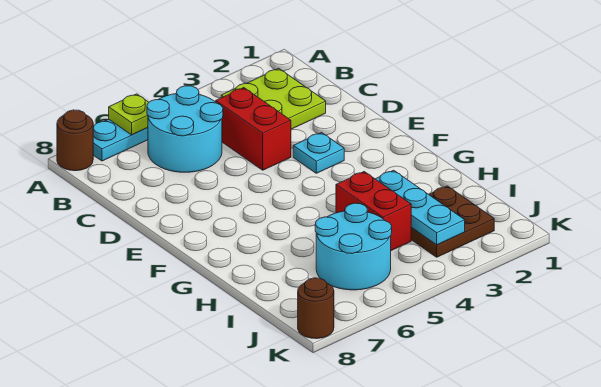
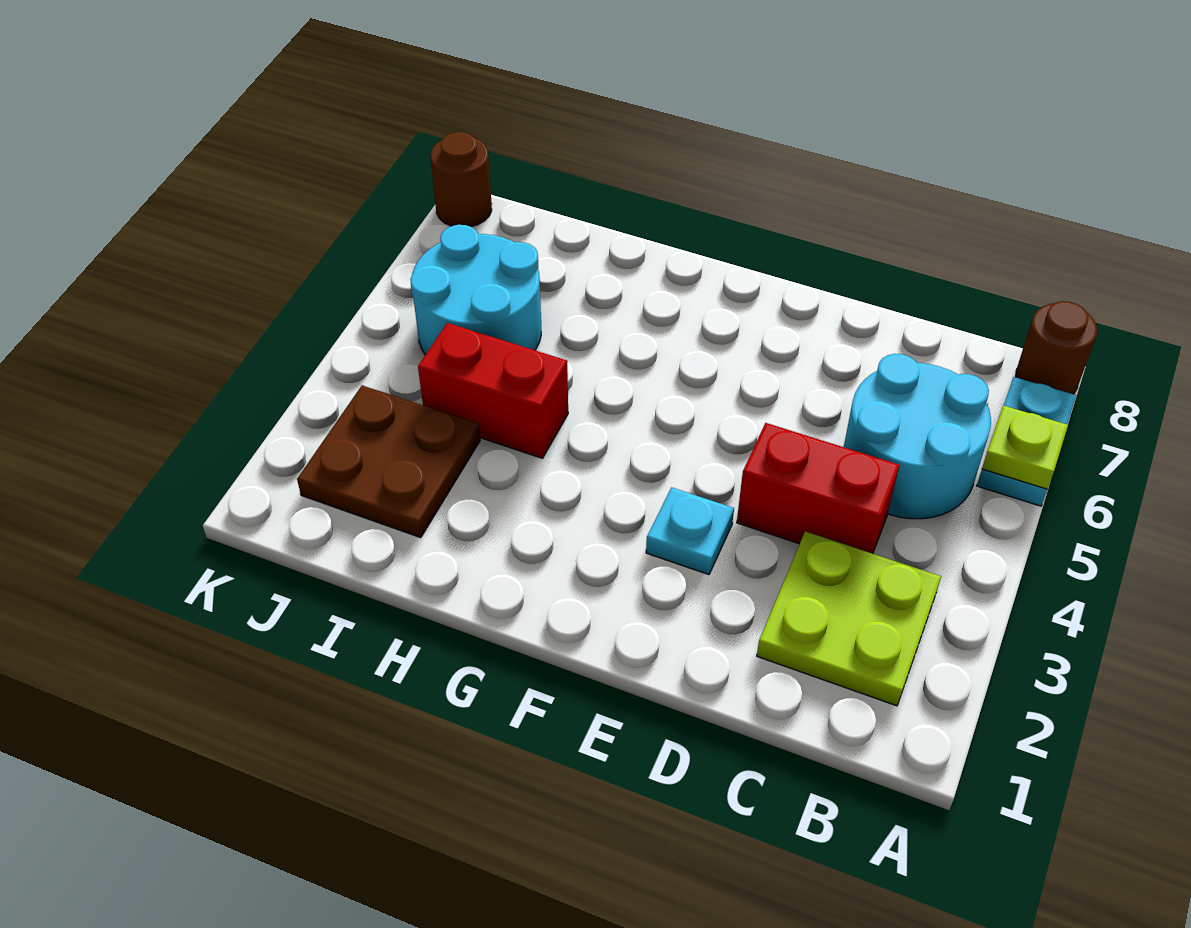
cyan 1x3 plate [376,170,465,245] -> none

